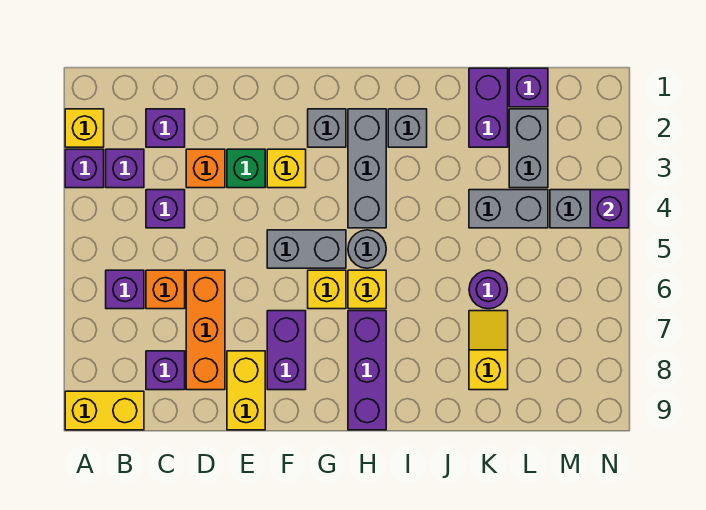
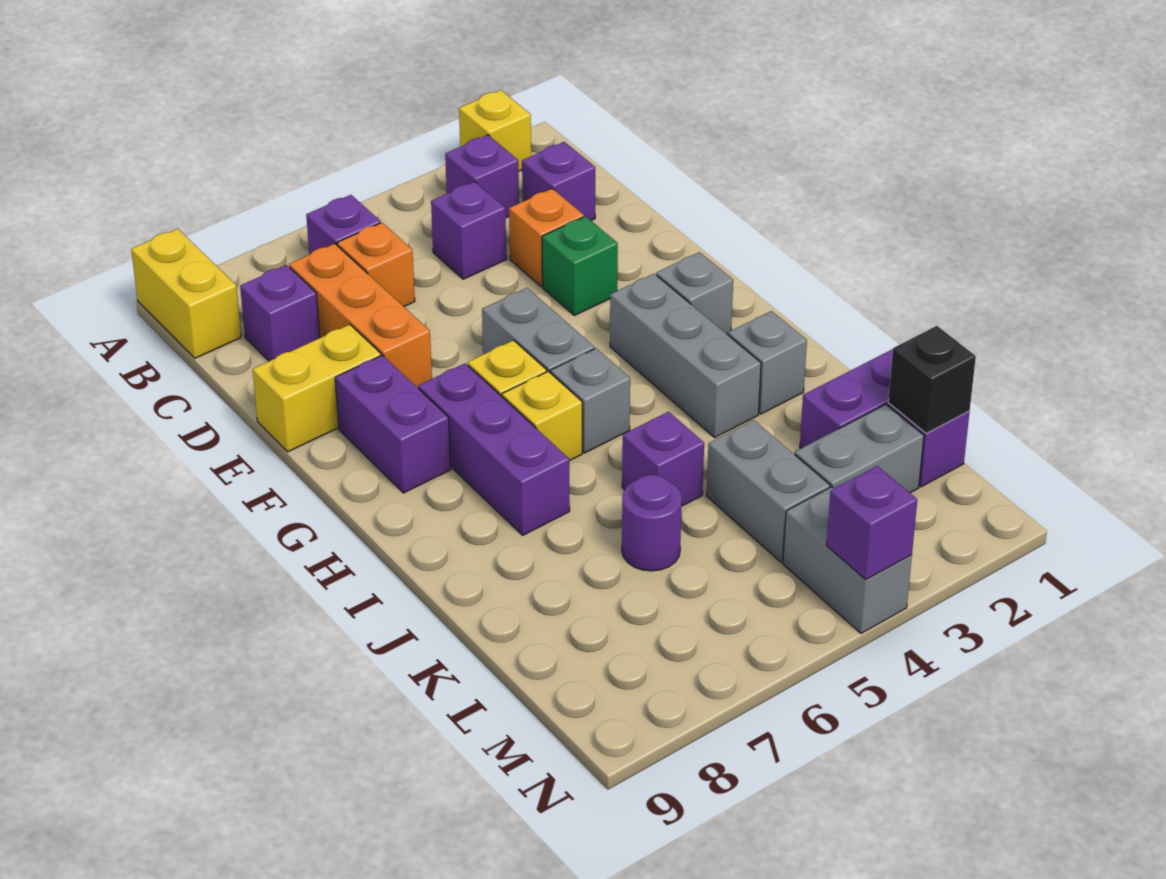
purple 1x1 brick [65,149,104,188] -> purple 1x1 brick moved to [622,412,704,506]
orange 1x3 brick [186,270,225,390] -> orange 1x3 brick turned to [289,244,432,388]
yellow 1x1 brick [267,149,306,188] -> none
purple 1x2 brick [267,311,306,390] -> purple 1x2 brick turned to [335,355,451,493]
grey 1x3 brick [348,109,386,228] -> grey 1x3 brick turned to [610,274,761,437]
grey 1x1 round brick [348,230,386,268] -> grey 1x1 brick [551,348,630,453]
purple 1x3 brick [348,311,386,430] -> purple 1x3 brick turned to [418,363,570,535]
yellow 1x2 slope [469,311,508,390] -> none
none -> black 1x1 brick [888,326,976,433]

